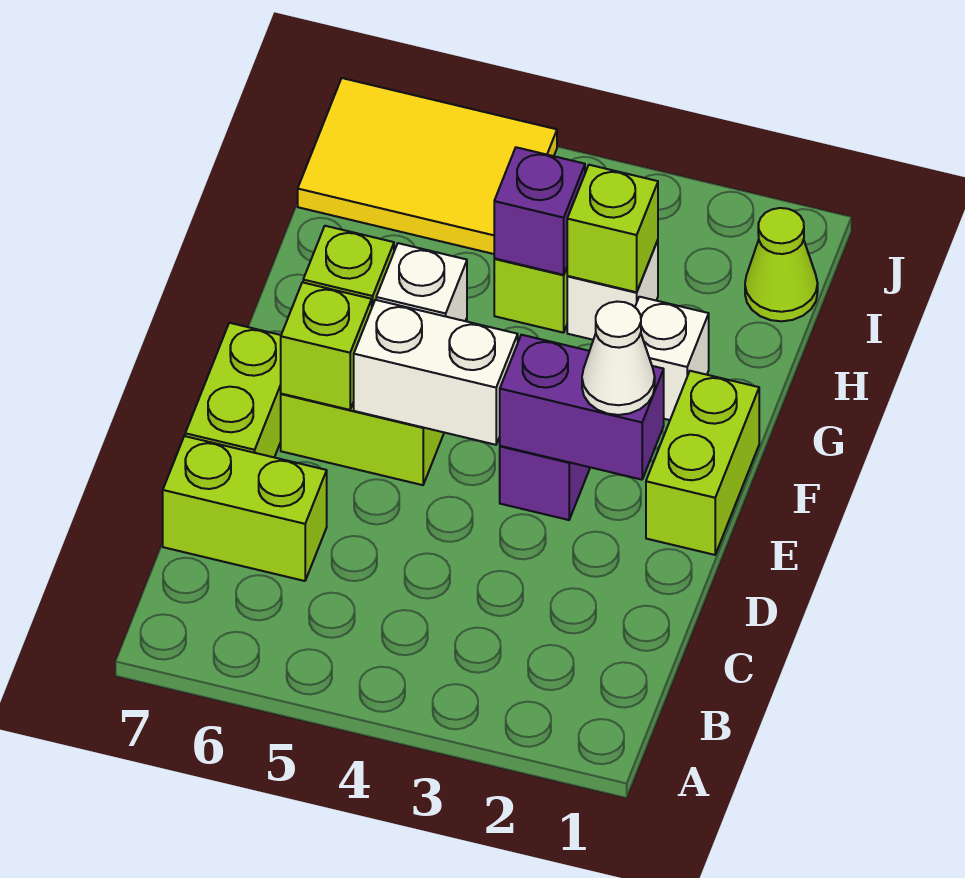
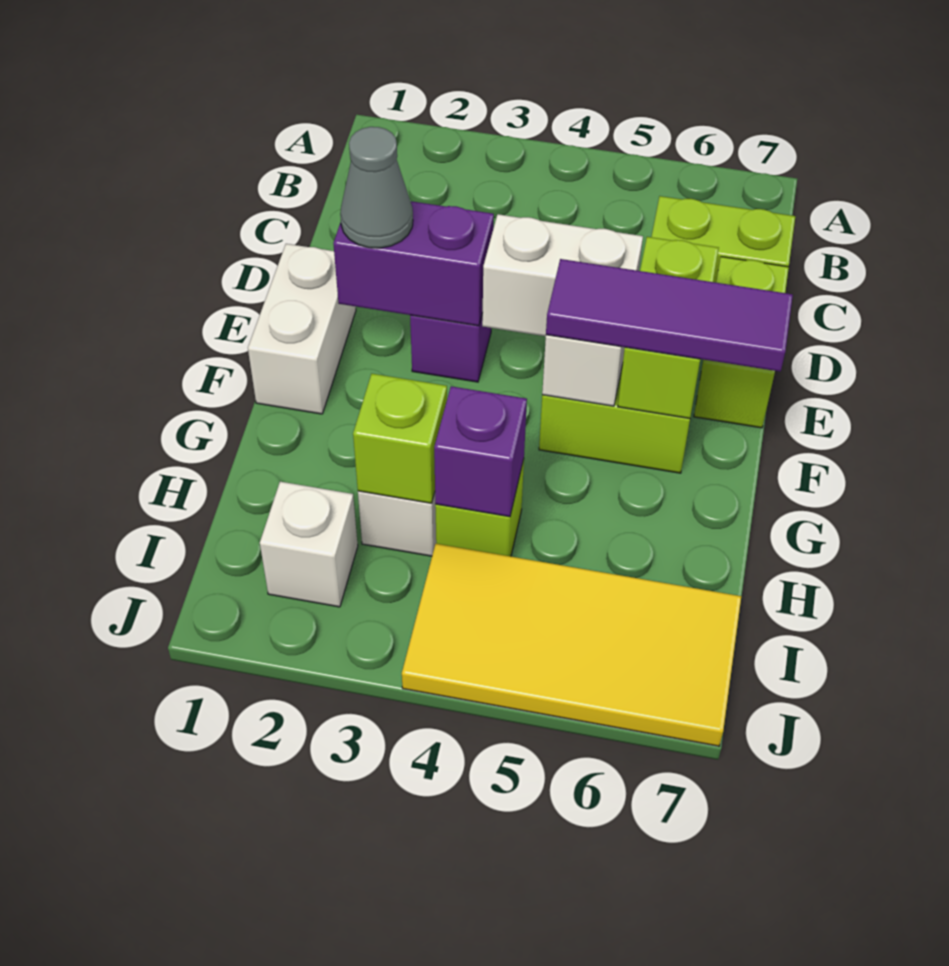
lime 1x2 brick [646,371,759,555] -> white 1x2 brick [248,244,356,414]
white 1x1 cone [582,302,655,415] -> grey 1x1 cone [340,127,413,248]
none -> purple 1x3 tile [546,259,793,372]
white 1x1 brick [635,297,709,420] -> white 1x1 brick moved to [260,482,358,607]
lime 1x1 cone [745,208,818,321] -> none
yellow 2x3 tile [298,78,557,254] -> yellow 2x4 tile [402,544,741,746]

